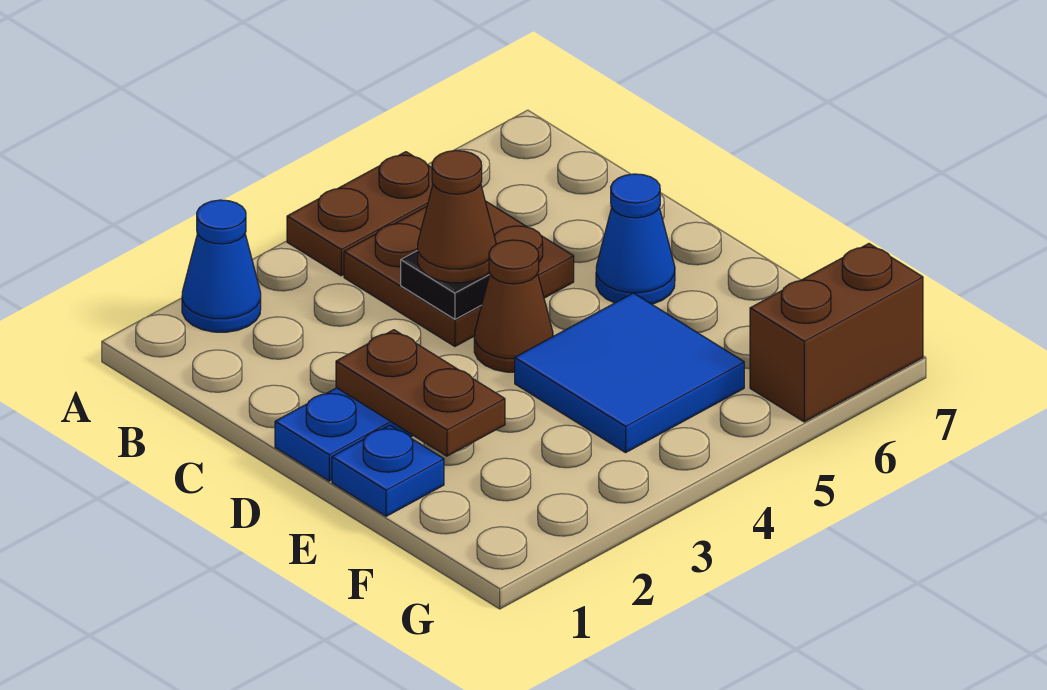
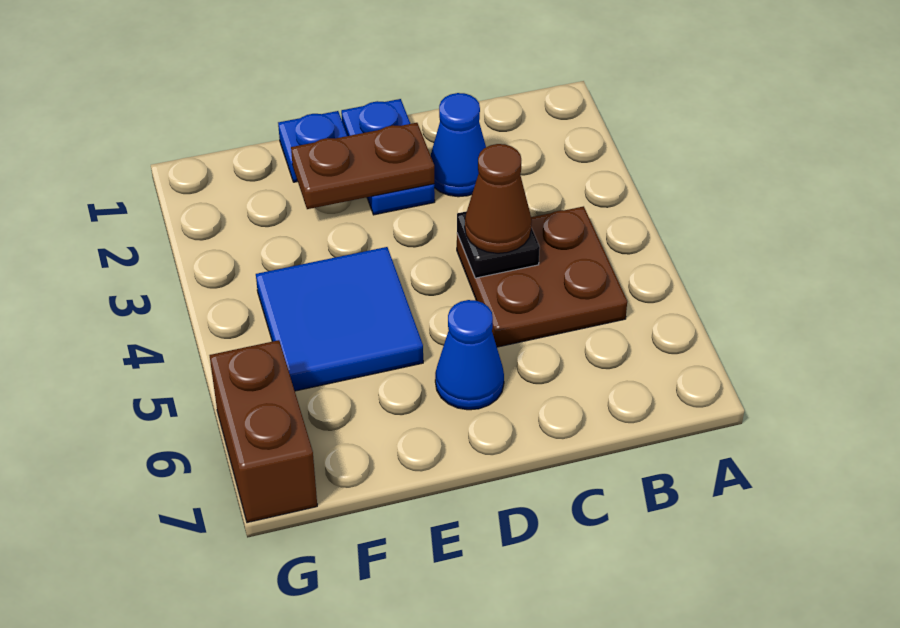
blue 1x1 cone [182,200,261,332] -> blue 1x1 cone moved to [431,93,486,197]
brown 1x2 plate [287,152,433,276] -> none
brown 1x1 cone [474,240,553,372] -> none

